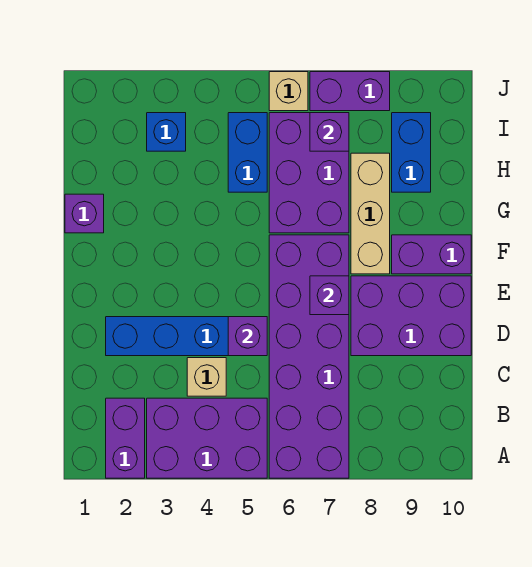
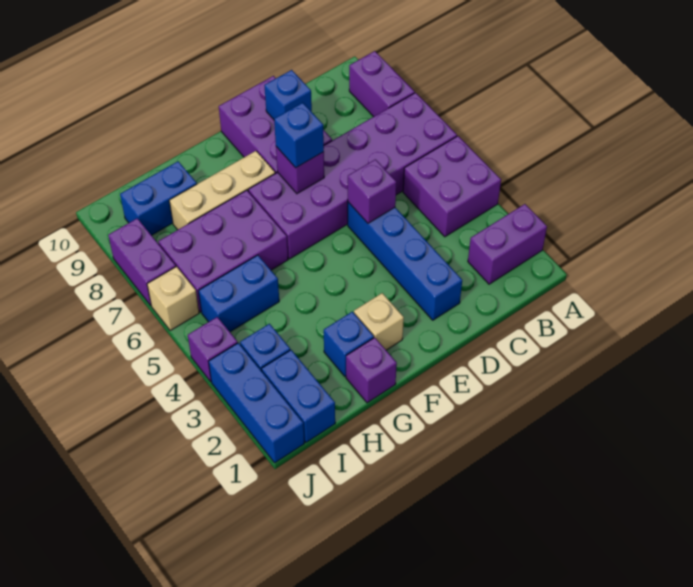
purple 2x3 brick [147,398,267,478] -> purple 2x2 brick [403,136,501,237]
tan 1x1 brick [187,358,226,396] -> tan 1x1 brick moved to [354,293,404,350]
none -> blue 1x1 brick [264,70,312,119]
none -> blue 1x1 brick [274,103,324,168]
purple 1x2 brick [392,235,471,274] -> purple 1x2 brick moved to [349,51,415,117]
none -> blue 1x1 brick [324,312,374,376]
none -> blue 1x2 brick [262,350,335,442]
purple 1x1 brick [310,113,349,151] -> purple 1x1 brick moved to [188,317,238,382]
none -> blue 1x3 brick [209,343,304,463]

